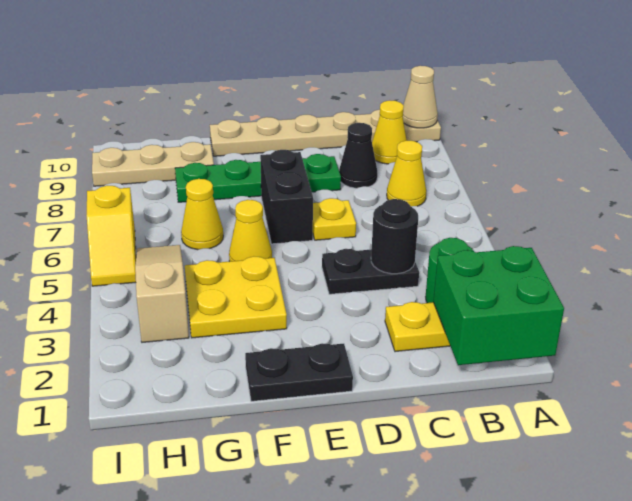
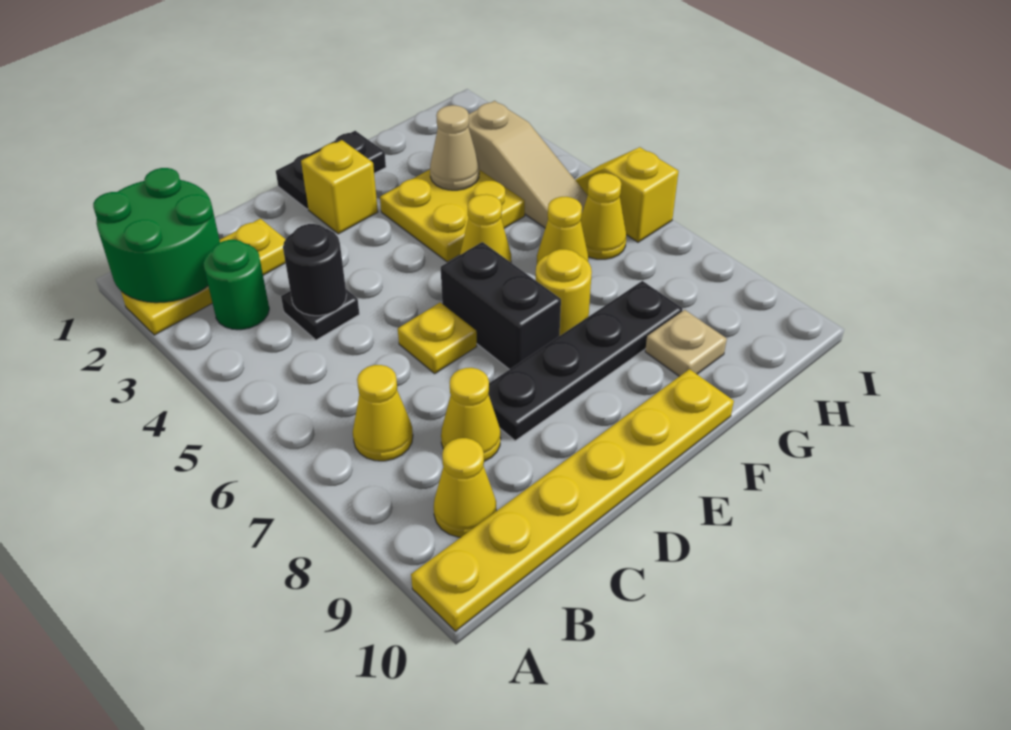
green 2x2 brick [433,246,564,365] -> green 2x2 round brick [93,168,220,303]
tan 1x6 plate [210,110,441,156] -> yellow 1x6 plate [411,369,734,631]
tan 1x1 cone [403,66,438,128] -> tan 1x1 cone moved to [430,105,479,190]
black 1x2 plate [322,249,419,294] -> black 1x1 plate [281,289,359,340]
black 1x1 cone [339,123,377,188] -> yellow 1x1 cone [441,368,501,461]
green 1x4 plate [175,154,341,202] -> black 1x4 plate [488,281,683,441]
none -> yellow 1x1 brick [301,140,378,234]
none -> yellow 1x1 round brick [536,249,592,336]
tan 1x3 plate [92,142,214,186] -> tan 1x1 plate [645,310,727,376]
none -> yellow 1x1 cone [581,173,626,259]

